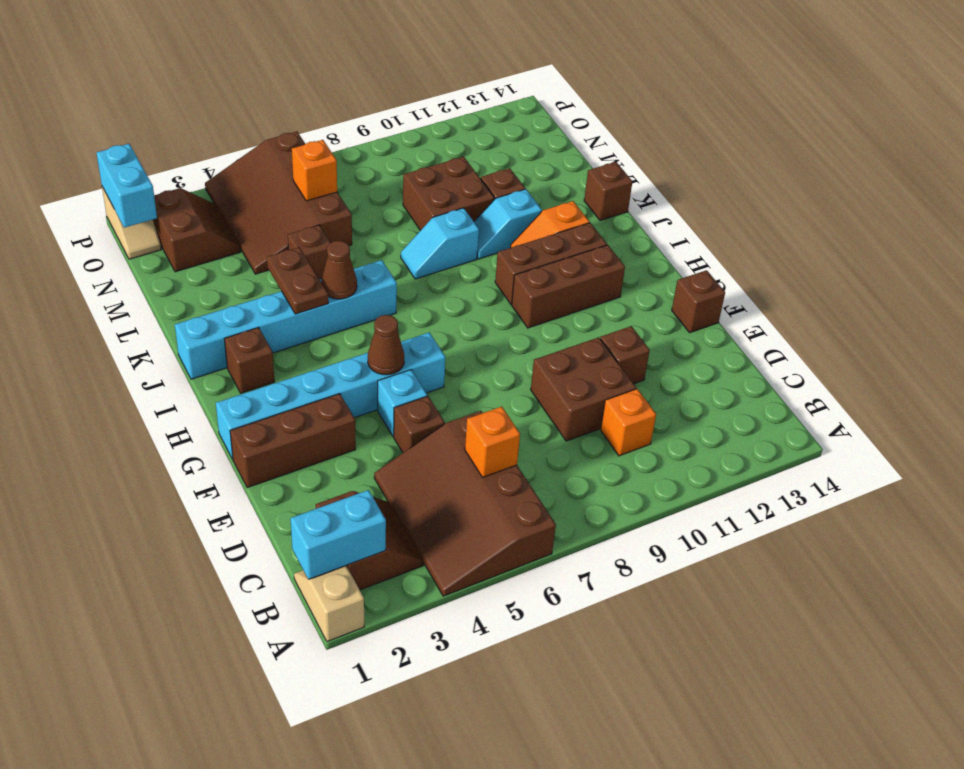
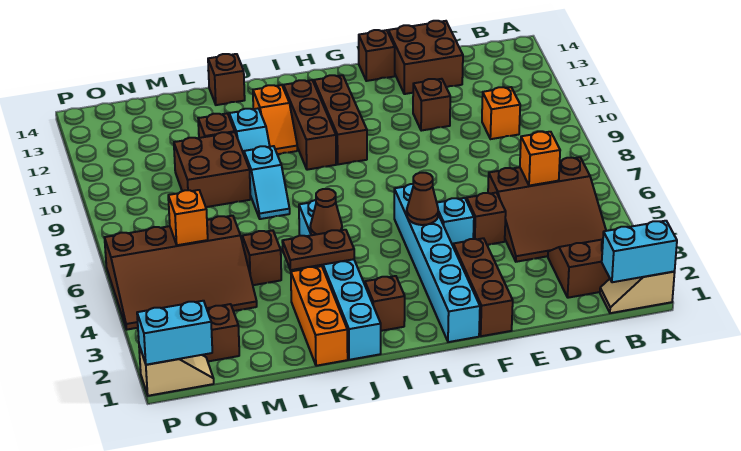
brown 3x4 slope [374,411,556,596] -> brown 3x3 slope [488,157,606,262]
cyan 1x2 brick [290,490,386,579] -> cyan 1x2 brick turned to [602,221,677,282]
brown 2x2 brick [531,337,636,441] -> brown 2x2 brick moved to [388,21,463,94]
none -> orange 1x3 brick [291,266,348,366]

